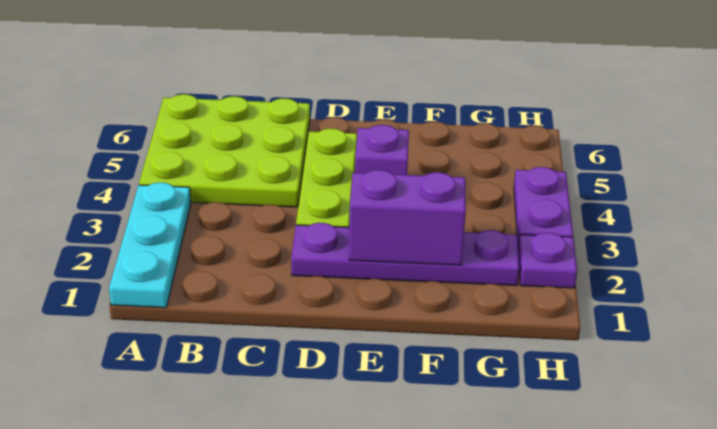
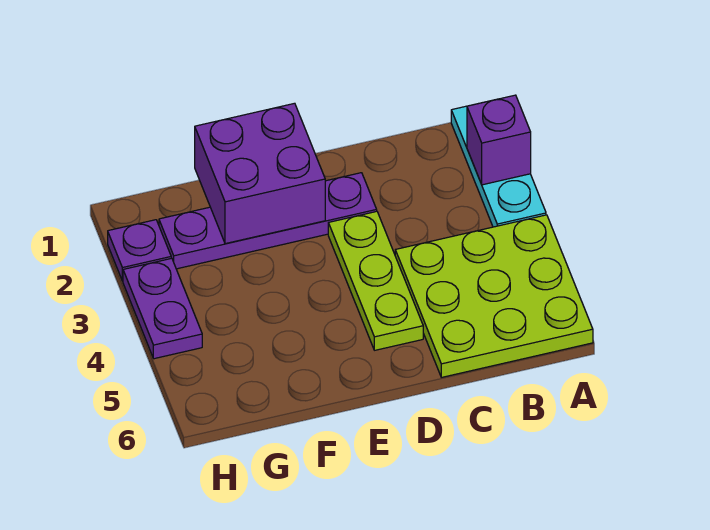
purple 1x2 brick [349,170,466,265] -> purple 2x2 brick [195,103,325,244]
purple 1x1 brick [355,125,409,175] -> purple 1x1 brick moved to [467,95,531,185]

